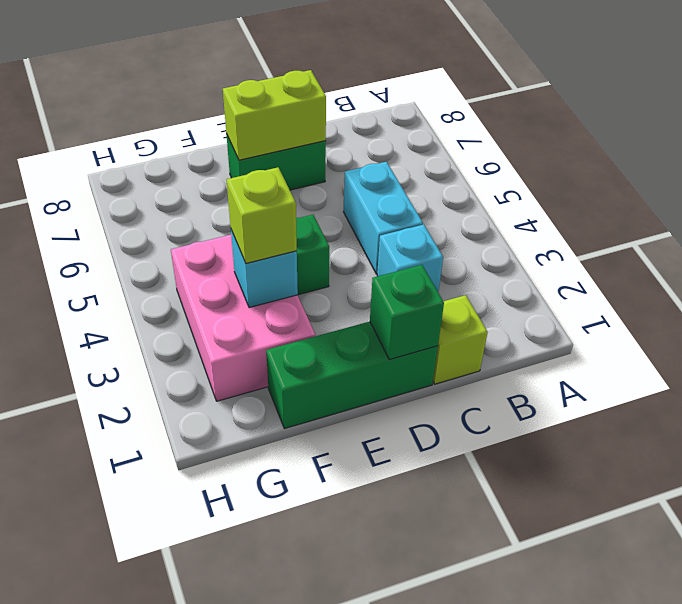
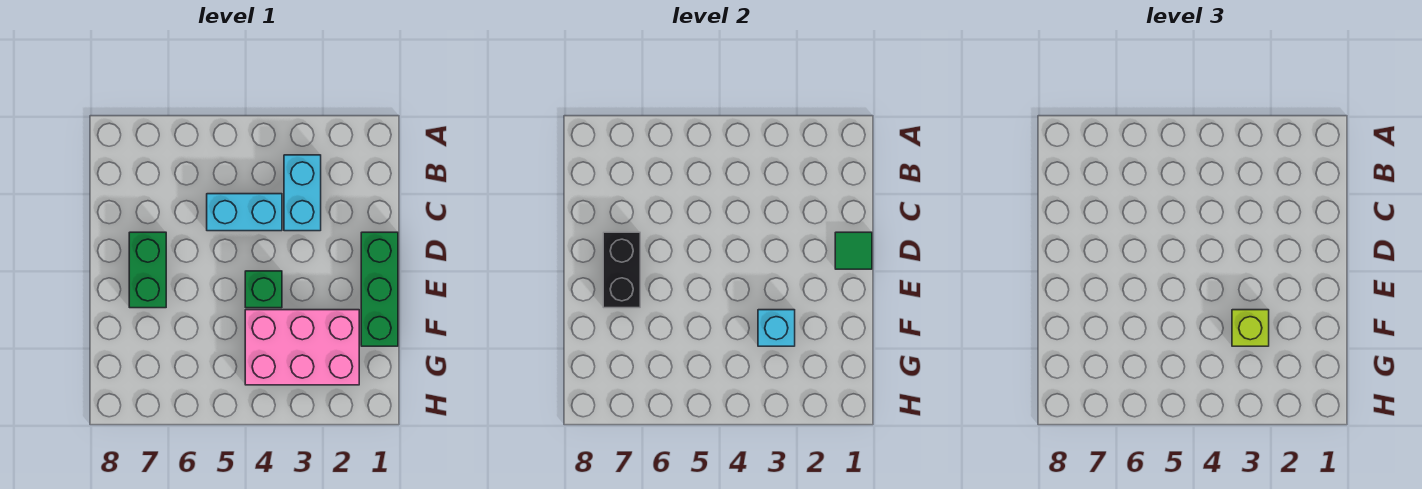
lime 1x1 brick [433,295,488,384] -> none
cyan 1x1 brick [377,225,443,292] -> cyan 1x2 brick [284,155,321,231]
green 1x1 brick [370,265,444,359] -> green 1x1 tile [835,232,872,269]
lime 1x2 brick [223,70,326,160] -> black 1x2 brick [603,232,640,308]

